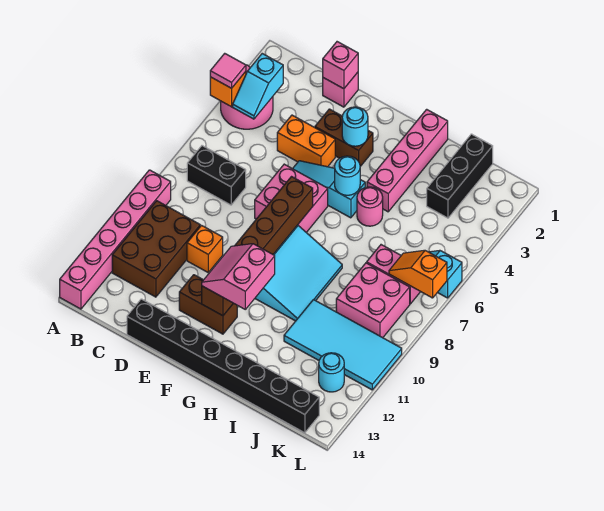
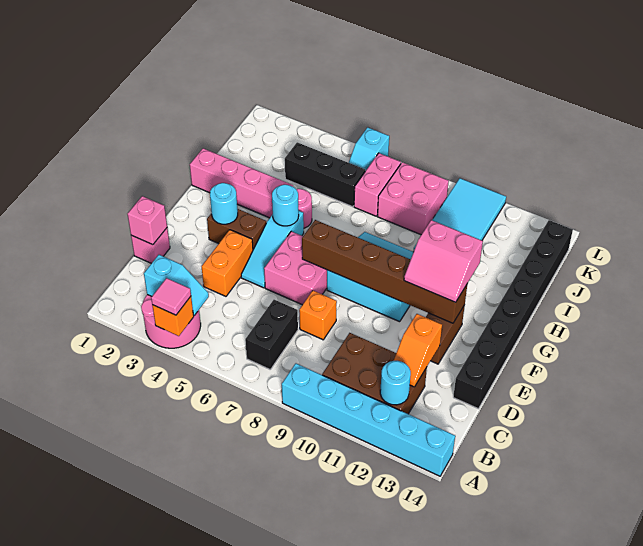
pink 1x6 brick [60,170,171,309] -> cyan 1x6 brick [282,364,455,476]
orange 1x1 brick [187,226,223,272] -> orange 1x1 brick moved to [299,291,337,340]
brown 1x2 brick [315,109,373,166] -> brown 1x2 brick turned to [207,209,266,249]
black 1x3 brick [427,134,493,218] -> black 1x3 brick moved to [285,142,365,207]
orange 1x2 slope [389,250,447,298] -> orange 1x2 slope moved to [394,314,442,387]
cyan 1x1 round brick [319,353,344,392] -> cyan 1x1 round brick moved to [380,361,411,405]

